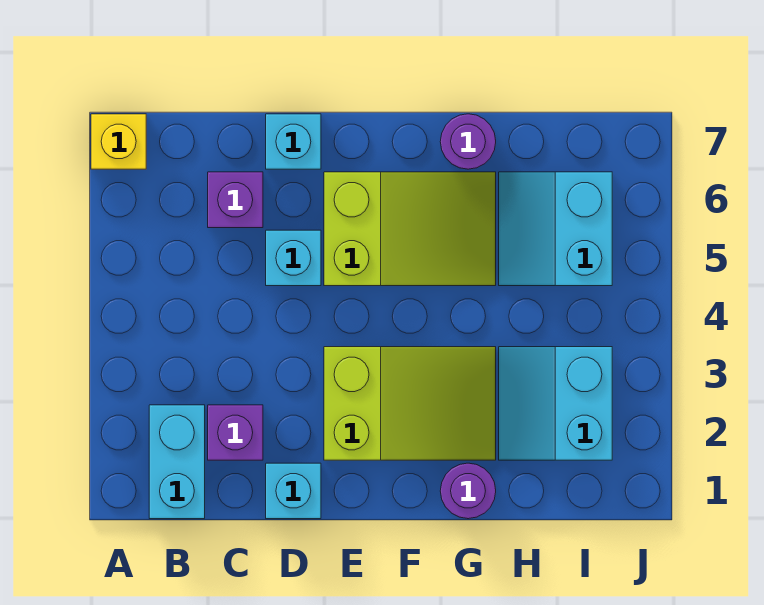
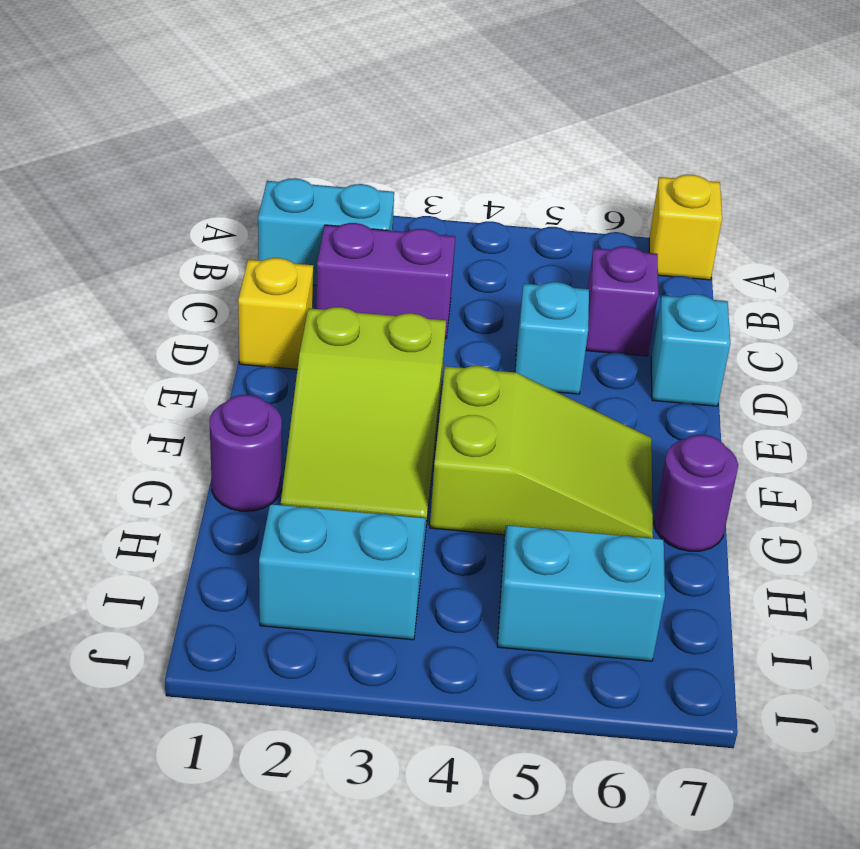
purple 1x1 brick [208,405,263,460] -> purple 1x2 brick [316,223,455,338]
cyan 1x1 brick [266,463,321,519] -> yellow 1x1 brick [238,258,313,369]
lime 2x3 slope [324,172,496,286] -> lime 2x3 slope turned to [430,366,653,539]

